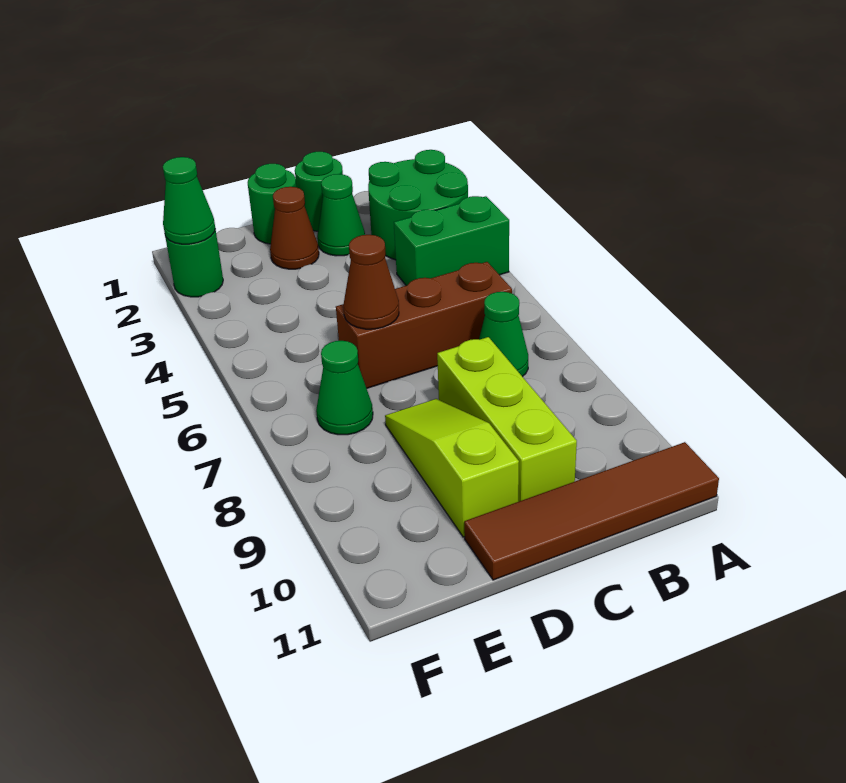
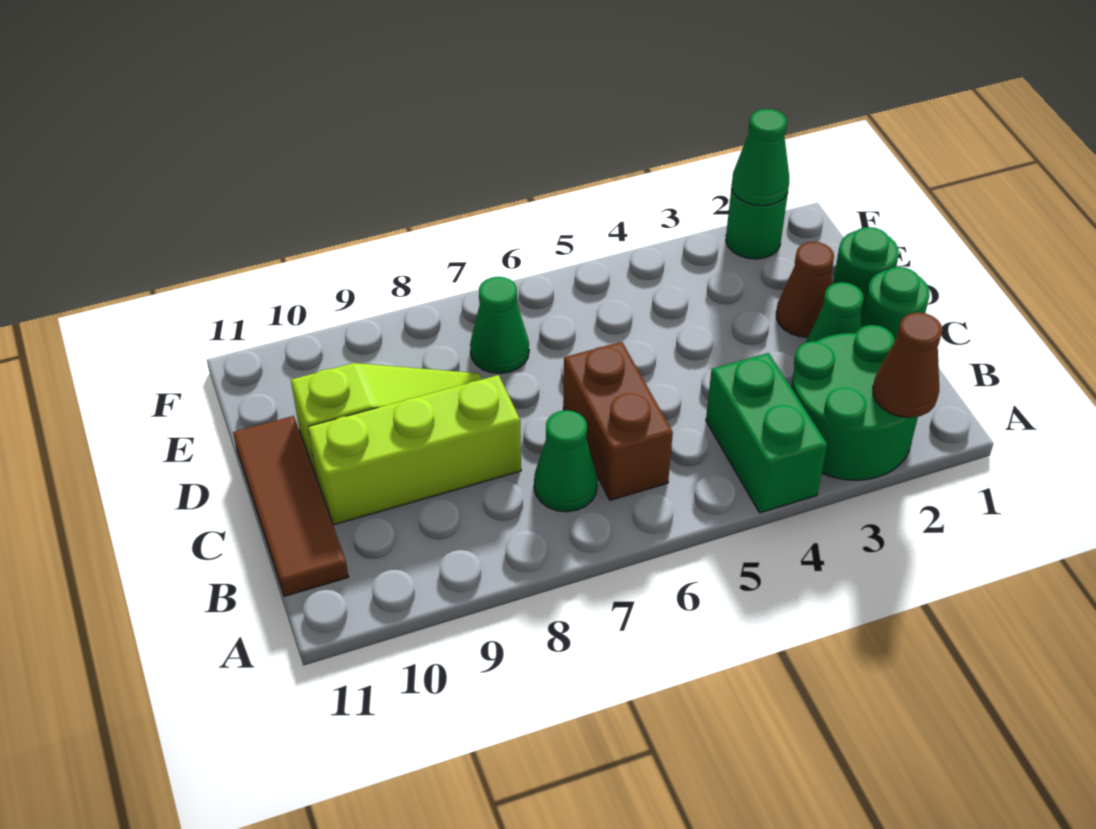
brown 1x4 tile [464,442,719,580] -> brown 1x3 tile [233,416,348,596]
brown 1x3 brick [336,262,512,388] -> brown 1x2 brick [563,342,673,500]
brown 1x1 cone [343,235,399,329] -> brown 1x1 cone moved to [873,312,942,418]

